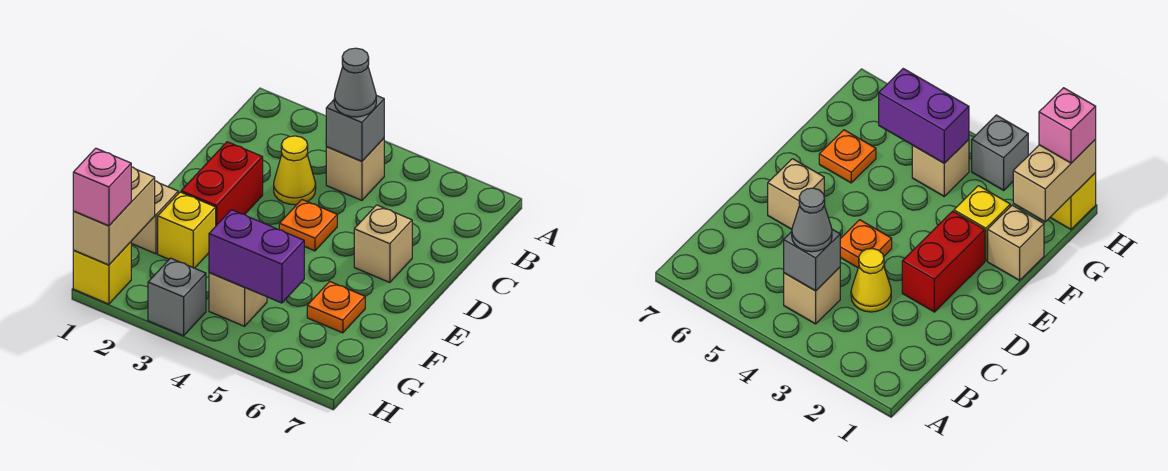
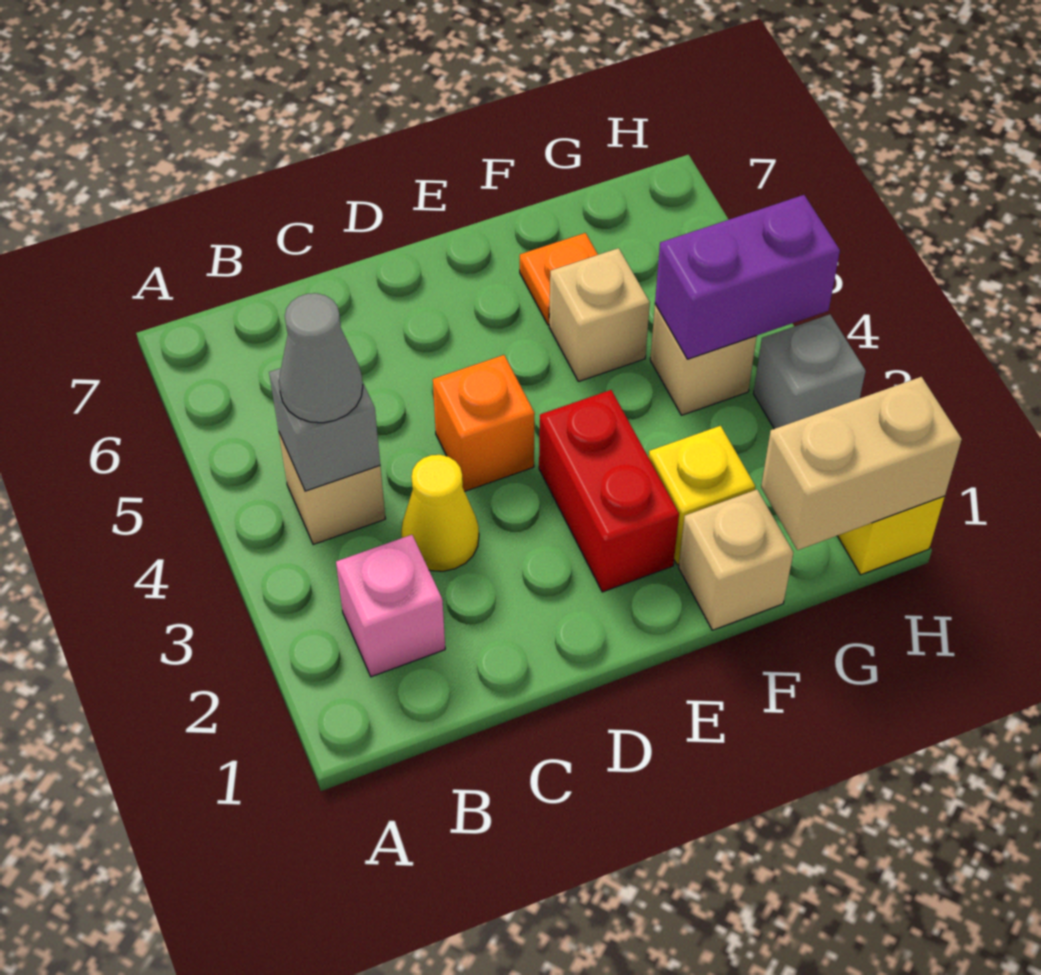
red 1x2 brick [181,142,263,225] -> red 1x2 brick turned to [539,390,679,592]
orange 1x1 plate [279,200,337,251] -> orange 1x1 brick [433,355,535,491]
tan 1x1 brick [354,205,412,283] -> tan 1x1 brick moved to [549,248,650,382]
purple 1x2 brick [209,210,304,303] -> purple 1x2 brick turned to [655,195,840,359]
pink 1x1 brick [73,148,131,226] -> pink 1x1 brick moved to [336,535,445,677]

